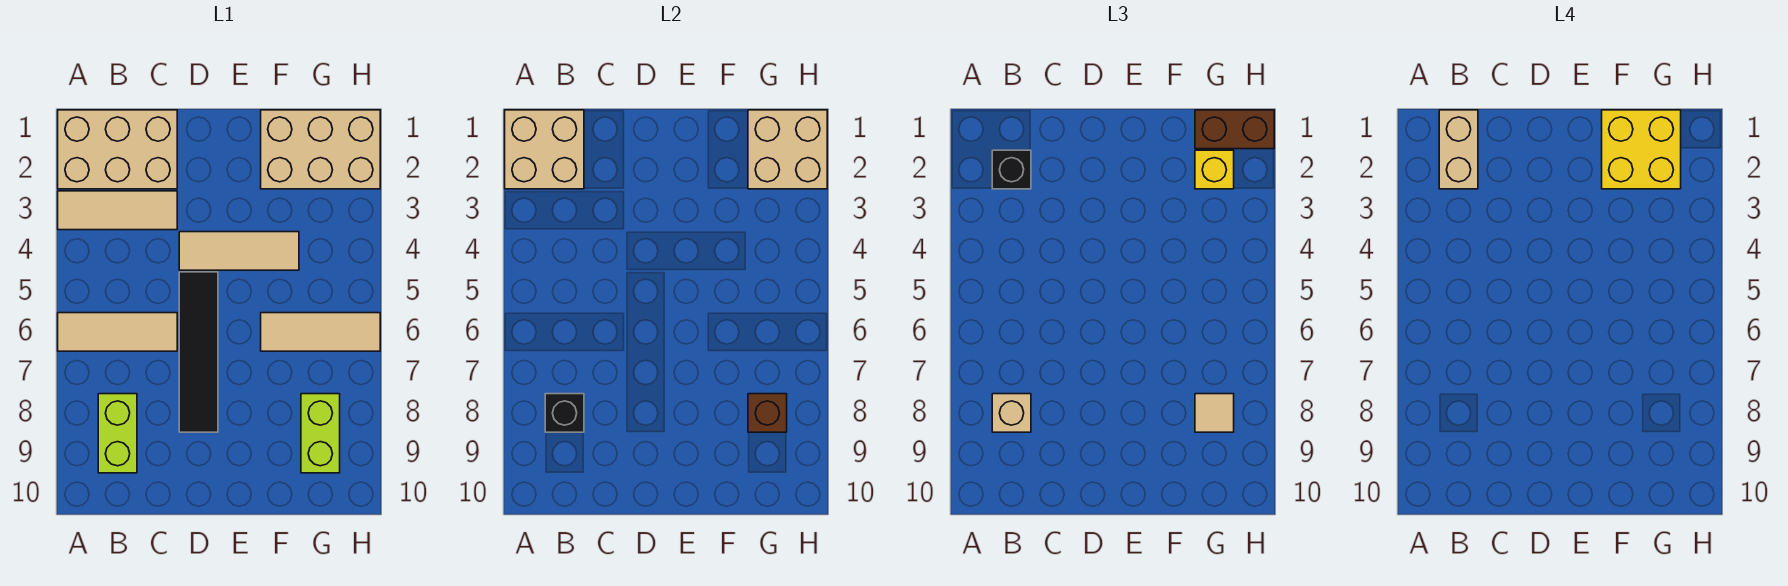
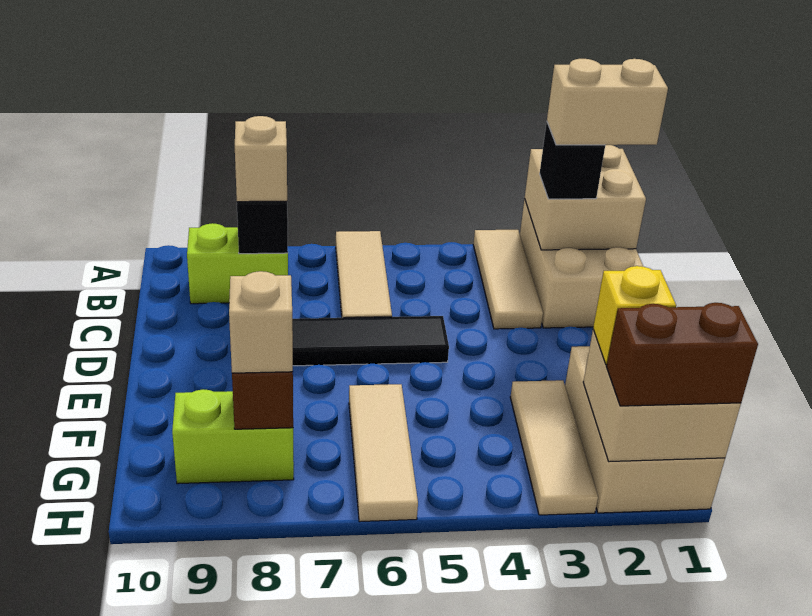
tan 1x3 tile [179,232,299,270] -> tan 1x3 tile moved to [510,380,598,515]
yellow 2x2 brick [1602,110,1681,189] -> none
brown 1x2 brick [1195,110,1274,149] -> brown 1x2 brick turned to [606,303,758,406]
tan 1x1 tile [1195,394,1234,432] -> tan 1x1 brick [229,271,293,373]

